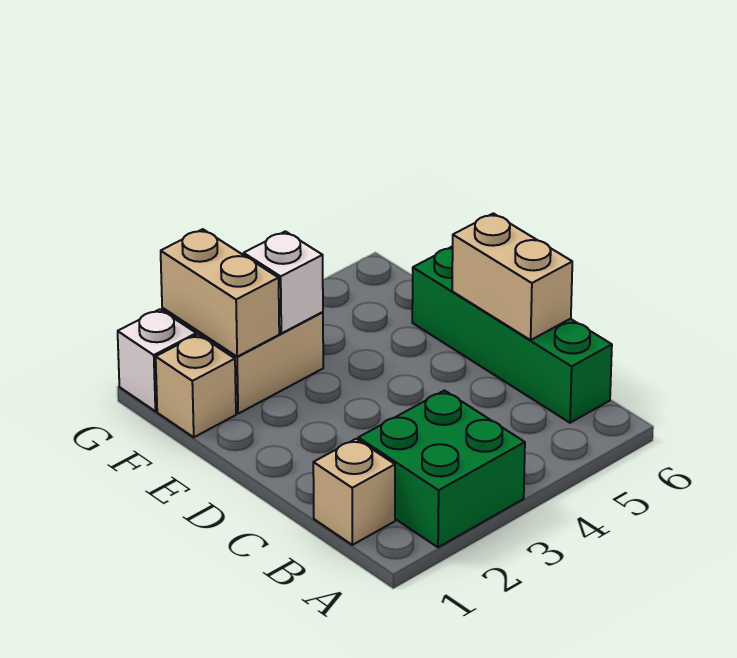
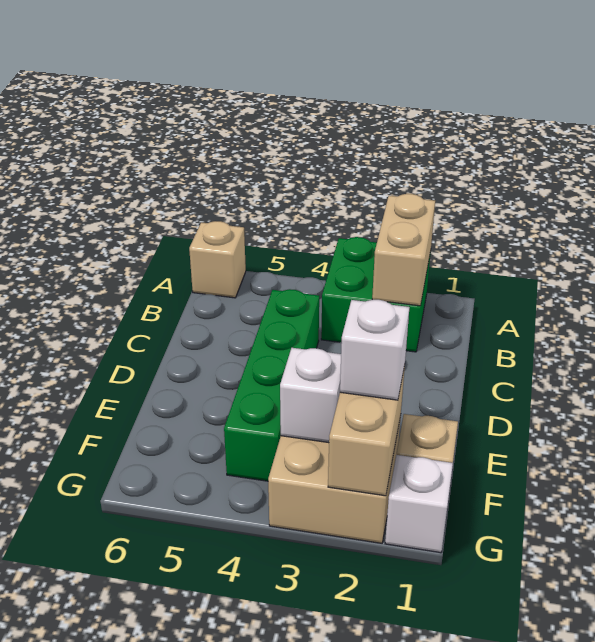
tan 1x1 brick [313,439,395,545] -> tan 1x1 brick moved to [189,221,246,298]
green 1x4 brick [412,246,612,423] -> green 1x4 brick moved to [224,289,319,481]
tan 1x2 brick [452,213,572,340] -> tan 1x2 brick moved to [372,194,435,306]
none -> white 1x1 brick [340,300,409,400]

